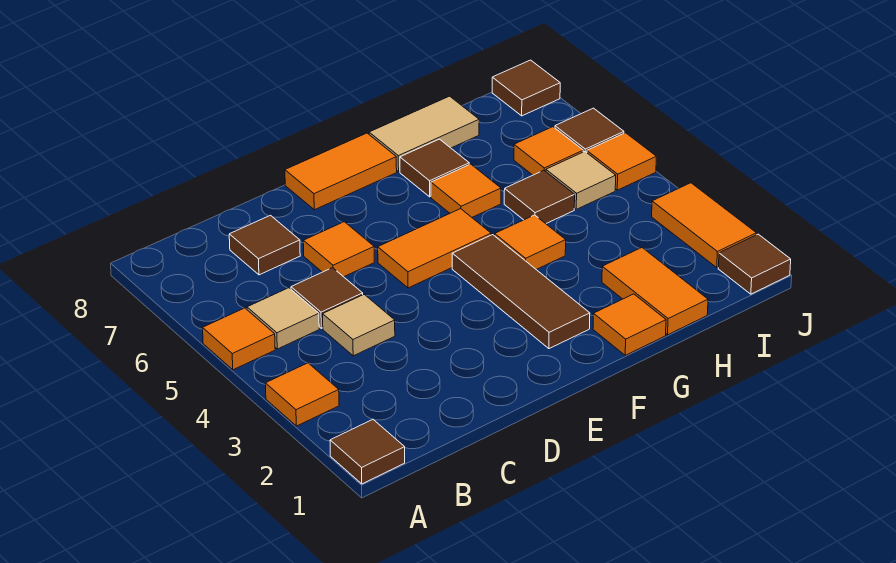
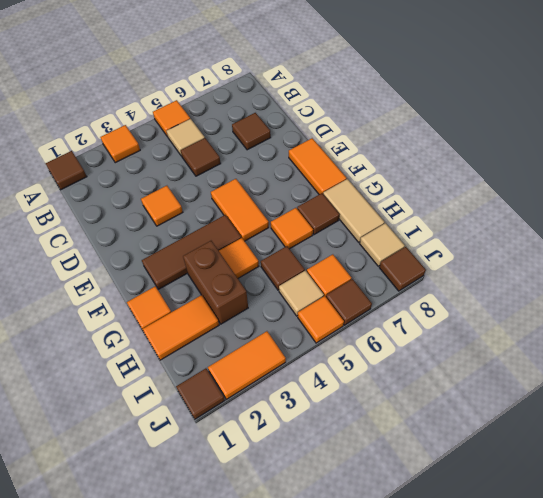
tan 1x1 tile [323,295,395,356] -> tan 1x1 tile moved to [360,223,405,266]
orange 1x1 tile [303,222,374,277] -> orange 1x1 tile moved to [141,186,183,226]
none -> brown 1x2 brick [183,241,248,324]

